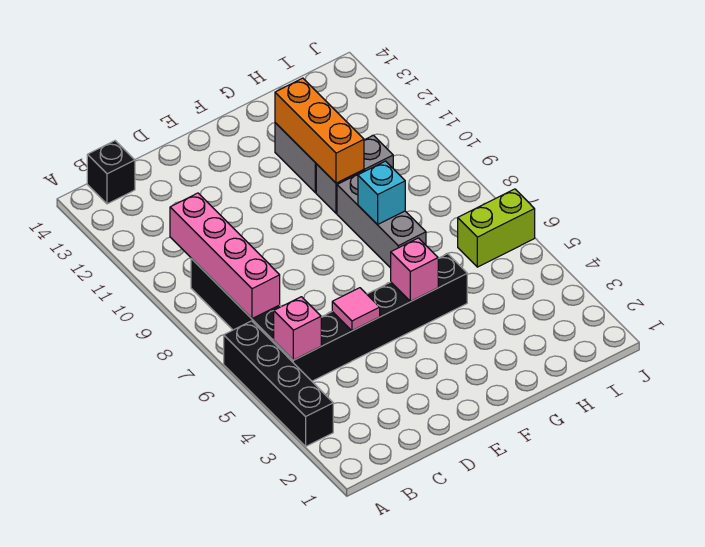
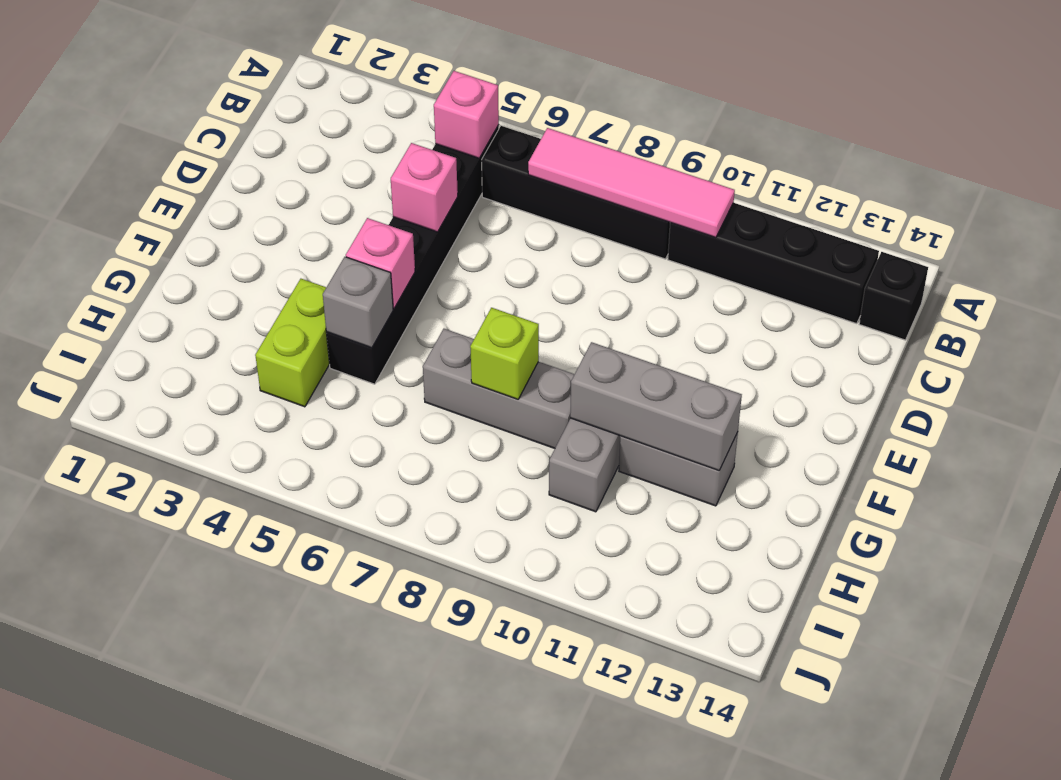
black 1x4 brick [224,321,333,446] -> black 1x4 brick moved to [668,203,879,324]
pink 1x4 brick [170,193,280,319] -> pink 1x4 tile [528,128,735,237]
pink 1x1 tile [332,288,380,331] -> pink 1x1 brick [391,143,458,232]
none -> grey 1x1 brick [323,257,393,348]
cyan 1x1 brick [358,161,405,225] -> lime 1x1 brick [470,308,539,399]
orange 1x3 brick [275,78,364,183] -> grey 1x3 brick [570,342,742,471]
lime 1x2 brick [458,189,535,267] -> lime 1x2 brick moved to [255,279,330,407]

